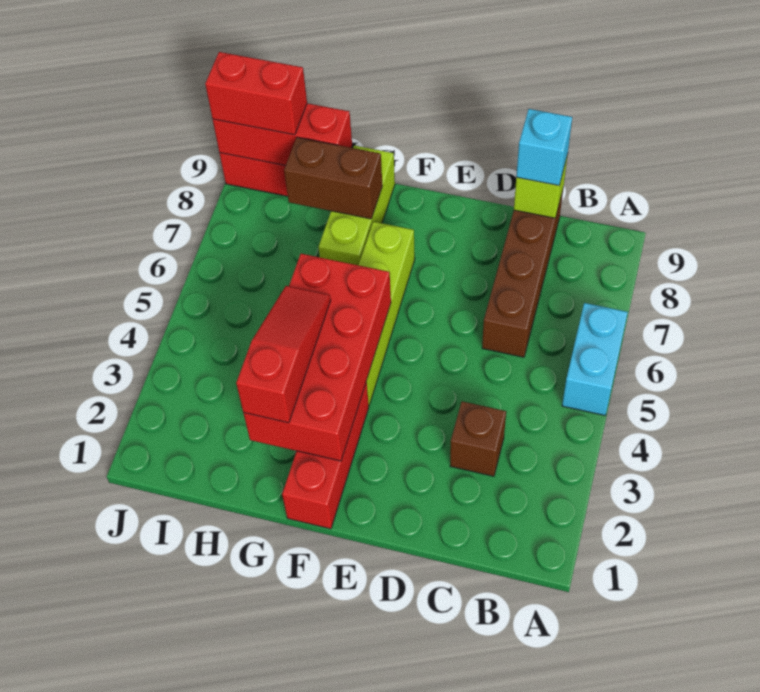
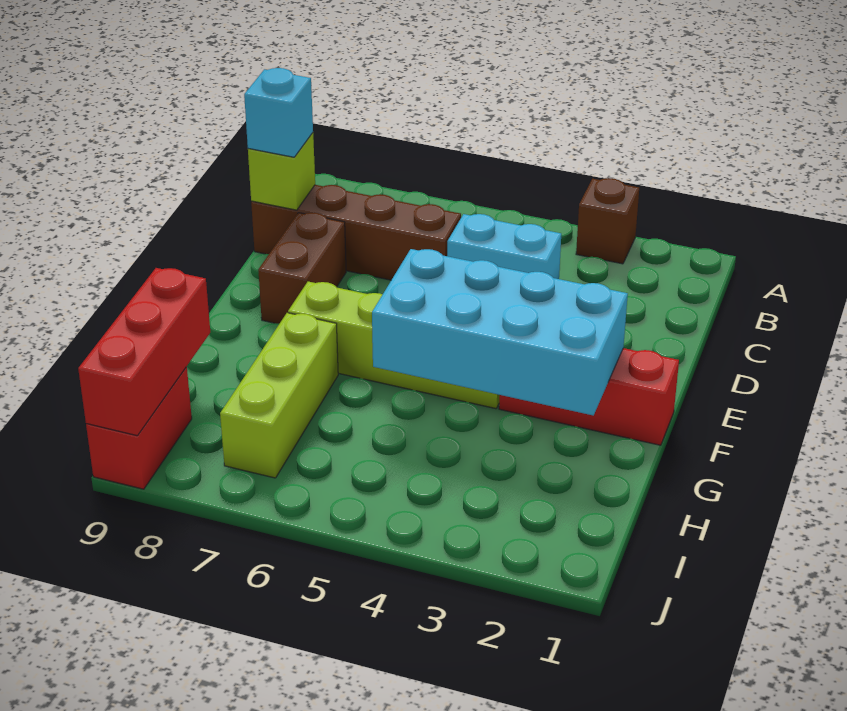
cyan 1x2 brick [562,303,628,415] -> cyan 1x2 brick moved to [447,214,561,279]
brown 1x1 brick [450,401,506,476] -> brown 1x1 brick moved to [576,178,639,264]
red 2x4 brick [244,254,391,461] -> cyan 2x4 brick [372,249,628,415]
red 1x3 slope [236,286,331,423] -> none
lime 1x3 brick [319,145,395,265] -> lime 1x3 brick turned to [220,313,338,478]
brown 1x2 brick [284,137,382,219] -> brown 1x2 brick moved to [258,213,346,324]
red 1x2 brick [205,52,307,135] -> none

